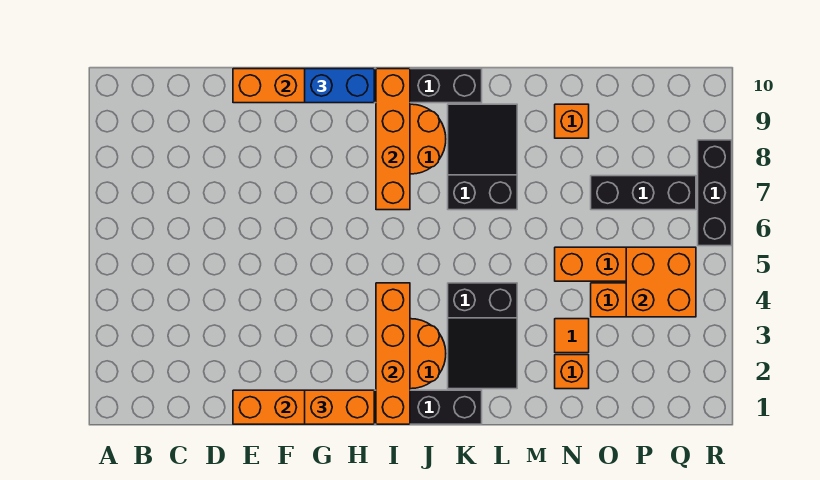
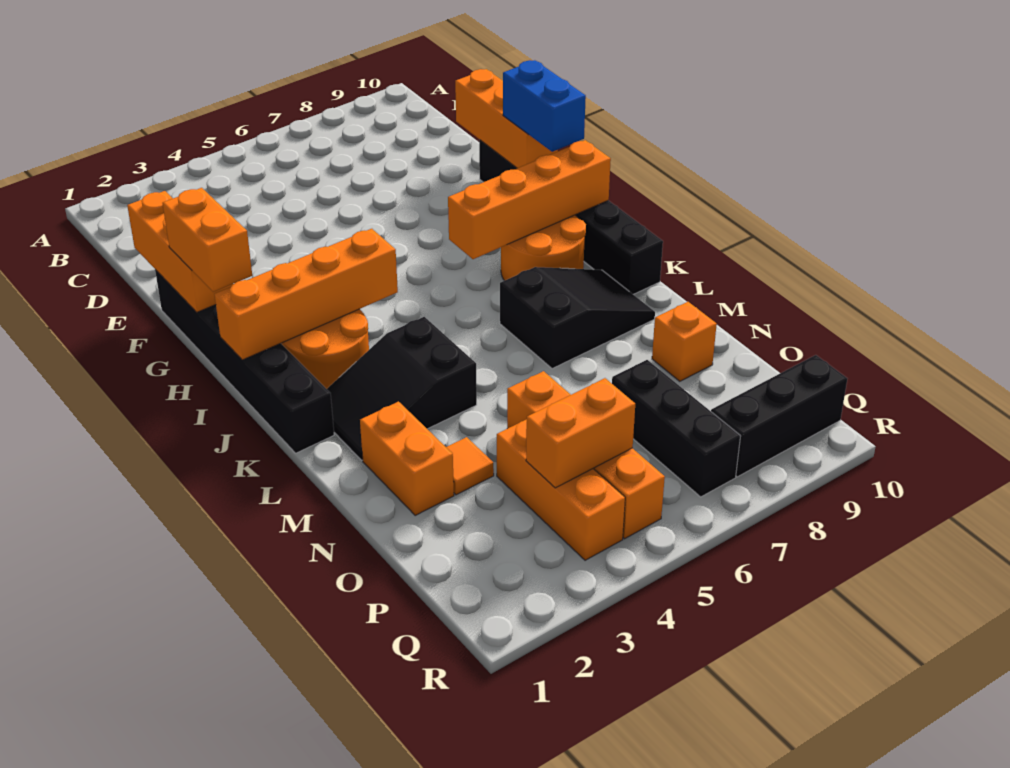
orange 1x1 brick [555,355,589,389] -> orange 1x2 brick [360,402,454,515]
orange 2x2 brick [626,247,696,317] -> orange 1x2 brick [526,378,635,488]
black 1x3 brick [698,140,732,246] -> black 1x3 brick moved to [711,355,847,477]

